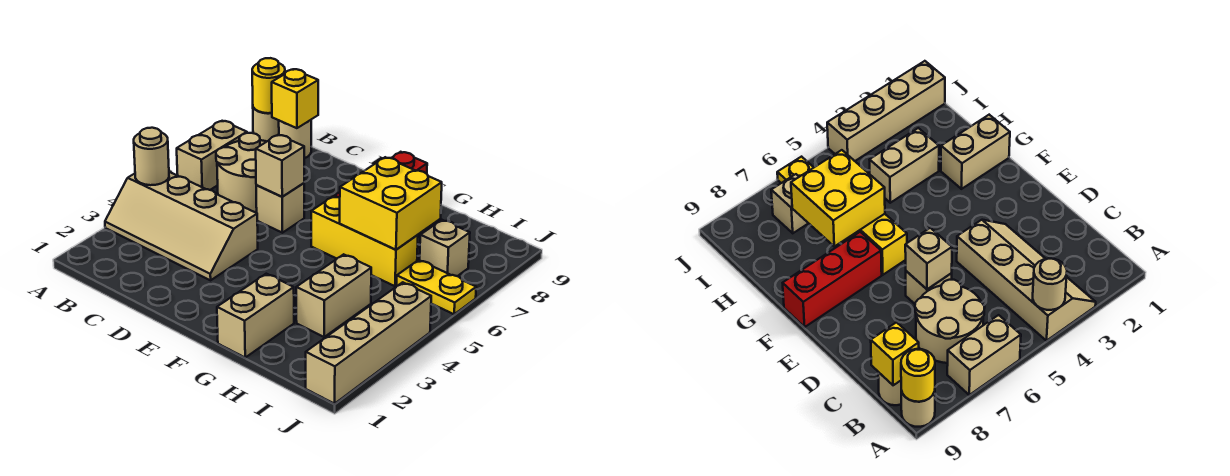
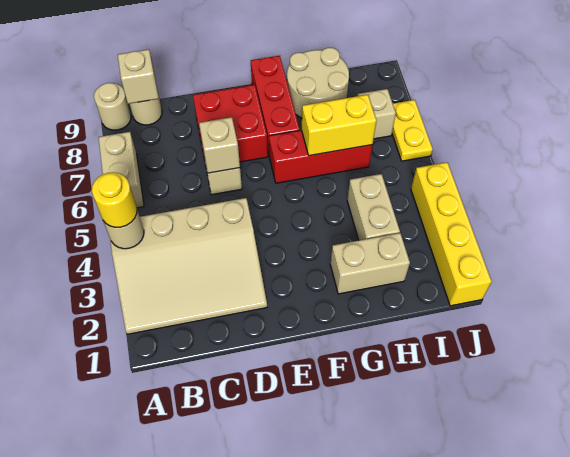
tan 2x4 slope [105,172,258,280] -> tan 3x4 slope [110,198,267,334]
yellow 1x1 round brick [252,58,285,113] -> yellow 1x1 round brick moved to [92,172,137,227]
tan 2x2 round brick [216,133,267,212] -> tan 2x2 round brick moved to [287,48,349,118]
yellow 1x1 brick [272,69,318,128] -> tan 1x1 brick [118,49,159,104]
none -> red 2x2 brick [193,85,268,162]
yellow 1x3 brick [311,196,418,286] -> red 1x3 brick [269,130,372,183]
tan 1x2 brick [217,274,294,357] -> tan 1x2 brick turned to [330,233,410,294]
yellow 2x2 brick [340,157,442,250] -> yellow 1x2 brick [302,95,376,156]
yellow 1x2 plate [397,260,476,314] -> yellow 1x2 plate turned to [392,100,433,161]
tan 1x4 brick [306,282,431,404] -> yellow 1x4 brick [411,162,492,306]

